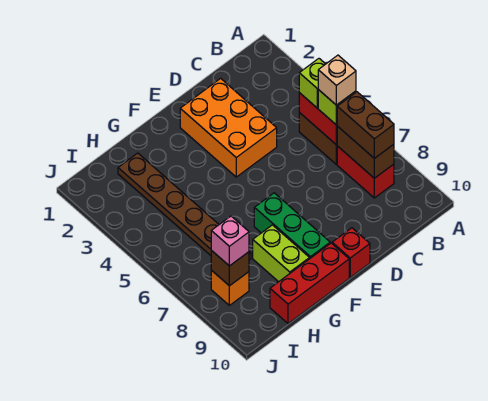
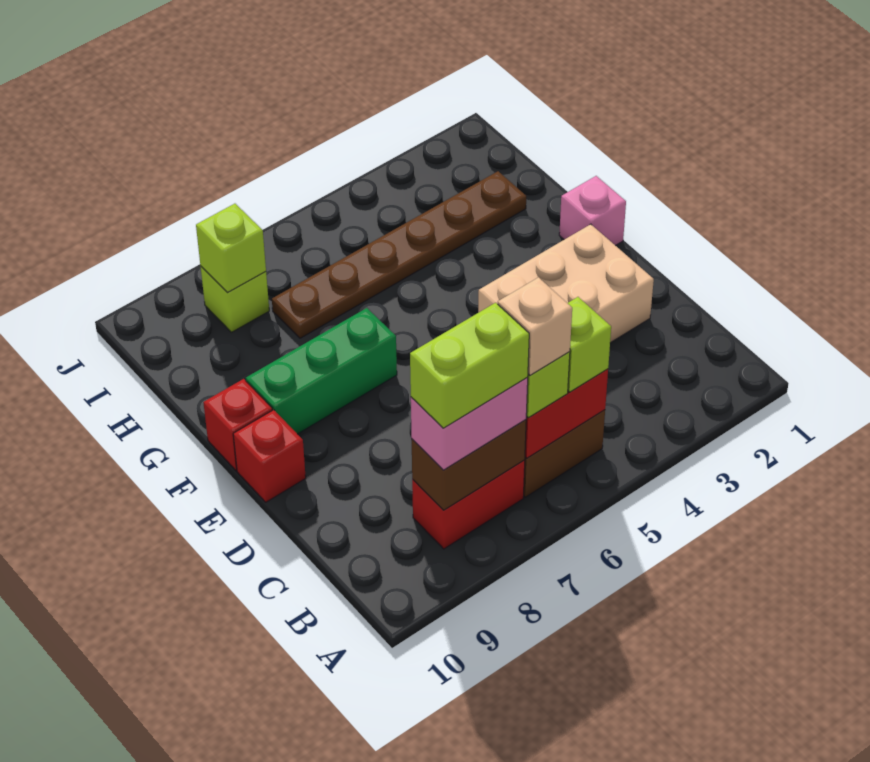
brown 1x2 brick [337,92,394,158] -> pink 1x2 brick [411,377,528,470]
orange 2x3 brick [180,78,277,177] -> tan 2x3 brick [478,224,654,343]
red 1x3 brick [270,243,349,324] -> red 1x1 brick [203,379,272,470]
lime 1x2 brick [253,225,310,282] -> lime 1x2 brick moved to [410,303,529,428]
orange 1x1 brick [211,270,249,305] -> lime 1x1 brick [201,267,269,332]
brown 1x1 brick [211,250,249,286] -> lime 1x1 brick [196,204,266,293]
pink 1x1 brick [211,216,249,266] -> pink 1x1 brick moved to [559,176,626,246]

